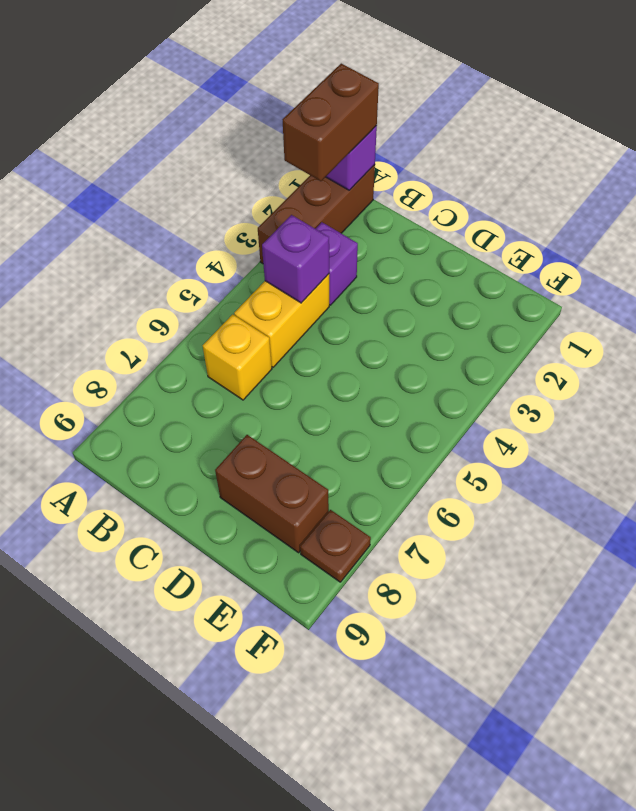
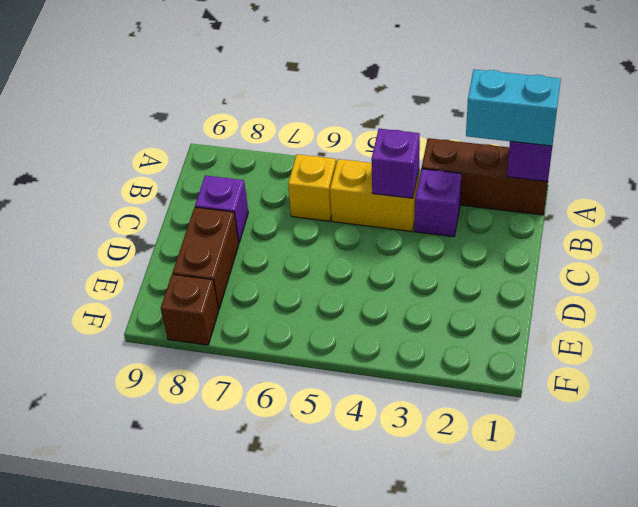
brown 1x2 brick [283,64,379,181] -> cyan 1x2 brick [466,69,561,146]
none -> purple 1x1 brick [195,175,248,242]
brown 1x1 plate [300,510,371,582] -> brown 1x1 brick [161,274,219,345]

